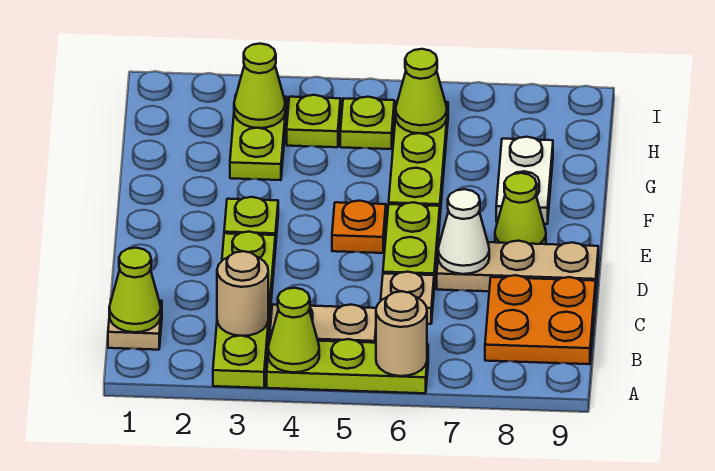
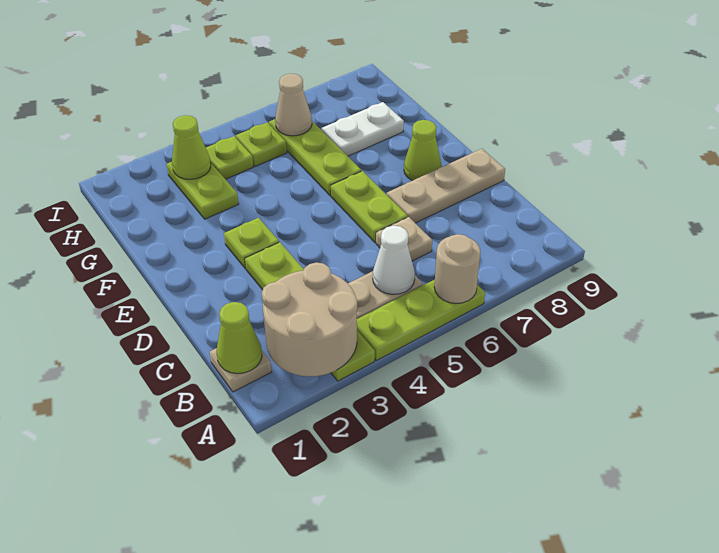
lime 1x1 cone [268,288,319,372] -> none
tan 1x1 round brick [217,251,268,336] -> tan 2x2 round brick [262,263,357,376]
orange 2x2 plate [485,275,596,364] -> none
white 1x1 cone [438,189,489,274] -> white 1x1 cone moved to [373,226,415,295]
orange 1x1 plate [332,201,386,253] -> none
white 1x2 plate [496,137,553,224] -> white 1x2 plate turned to [321,102,404,156]
lime 1x1 cone [396,49,447,134] -> tan 1x1 cone [275,74,312,136]

